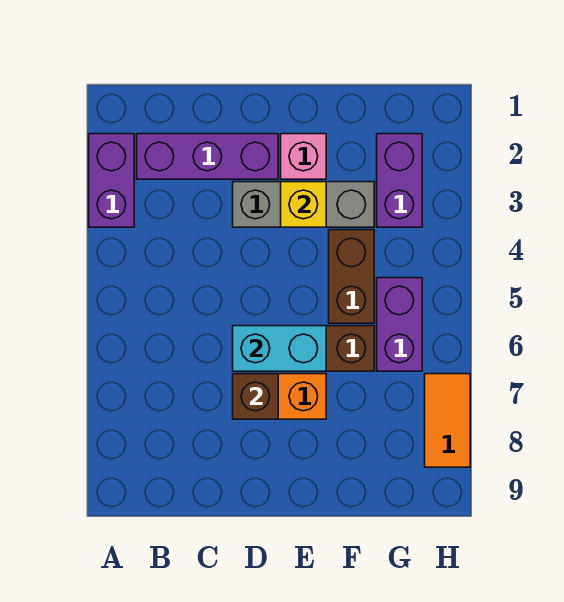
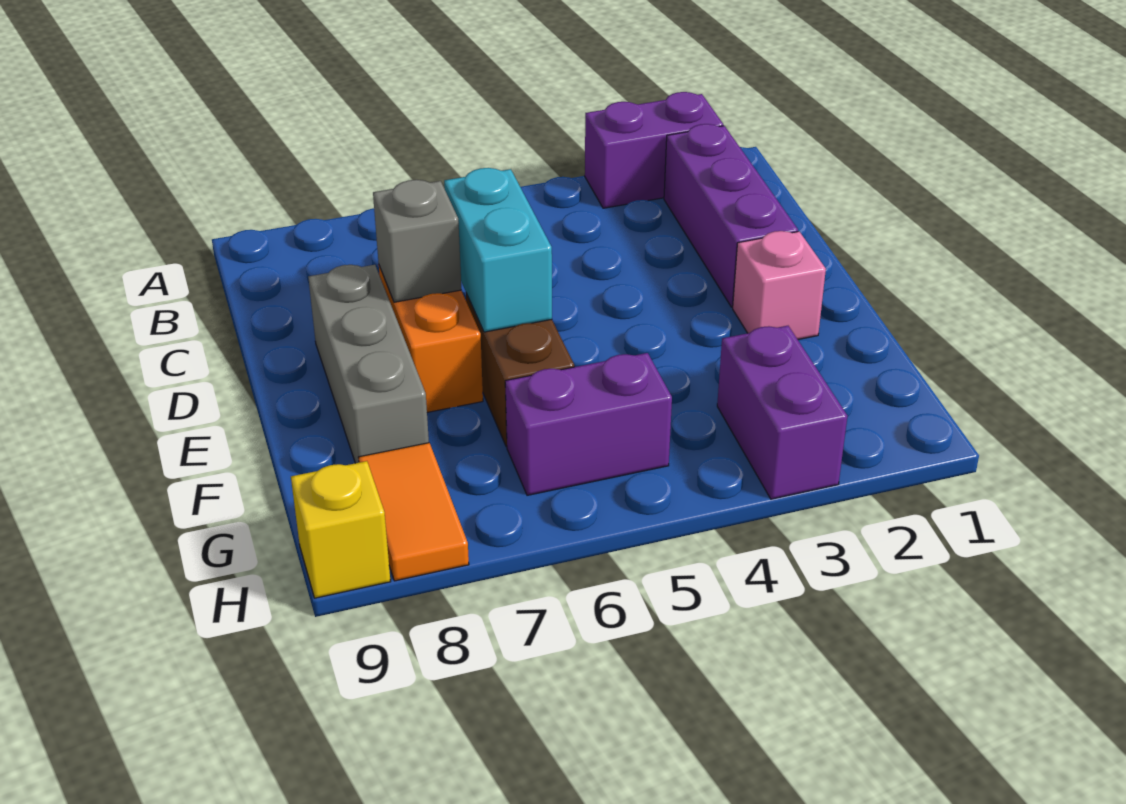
grey 1x3 brick [233,182,374,227] -> grey 1x3 brick moved to [308,265,429,463]
brown 1x1 brick [233,374,278,419] -> grey 1x1 brick [373,180,461,302]
yellow 1x1 brick [281,182,326,227] -> yellow 1x1 brick moved to [291,461,391,598]
brown 1x2 brick [329,230,374,323] -> none
purple 1x2 brick [377,134,422,227] -> purple 1x2 brick turned to [717,326,847,499]
orange 1x2 tile [425,374,470,467] -> orange 1x2 tile turned to [358,443,469,581]

